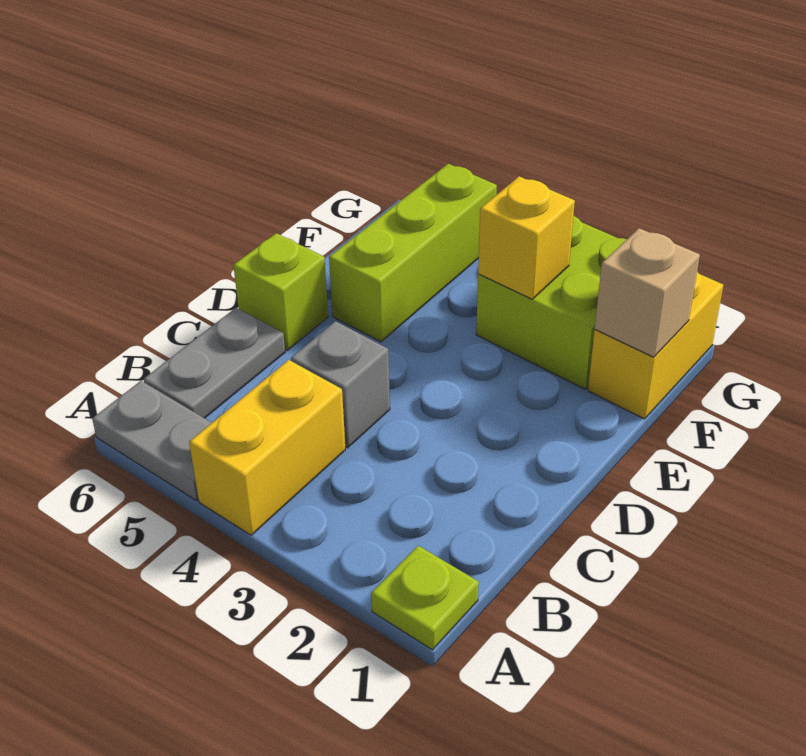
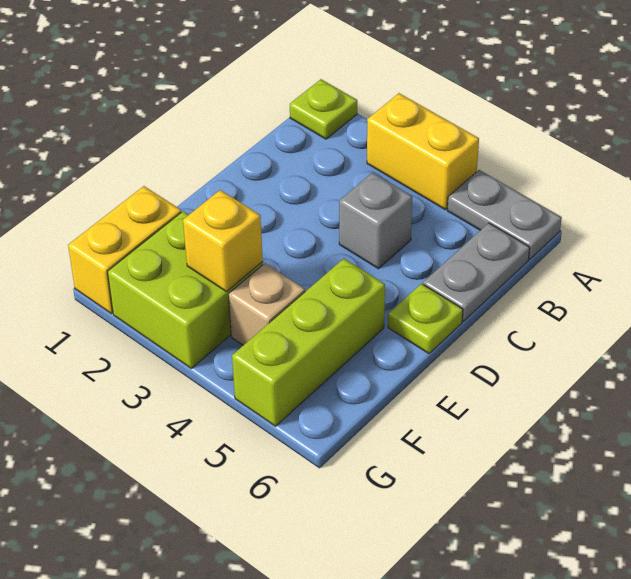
yellow 1x2 brick [189,360,345,535] -> yellow 1x2 brick turned to [367,93,479,209]
lime 1x1 brick [233,233,328,350] -> lime 1x1 plate [388,284,463,354]
tan 1x1 brick [595,228,700,357] -> tan 1x1 brick moved to [229,263,305,345]

